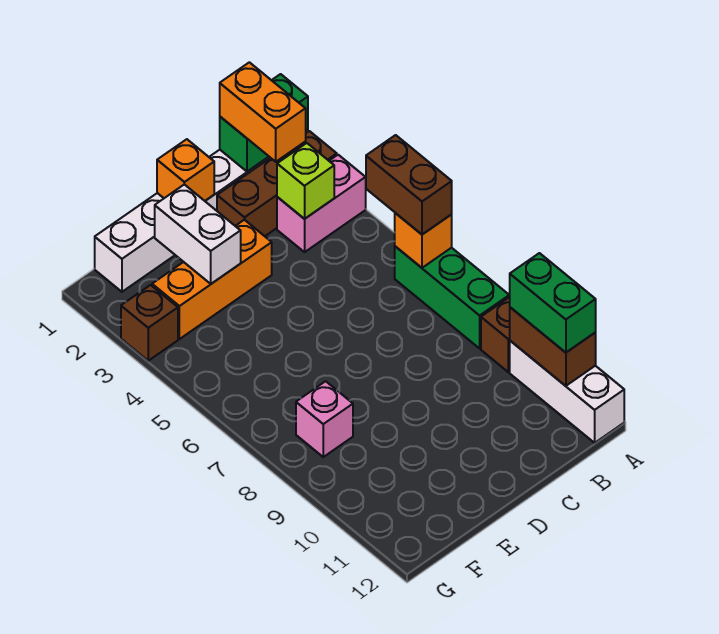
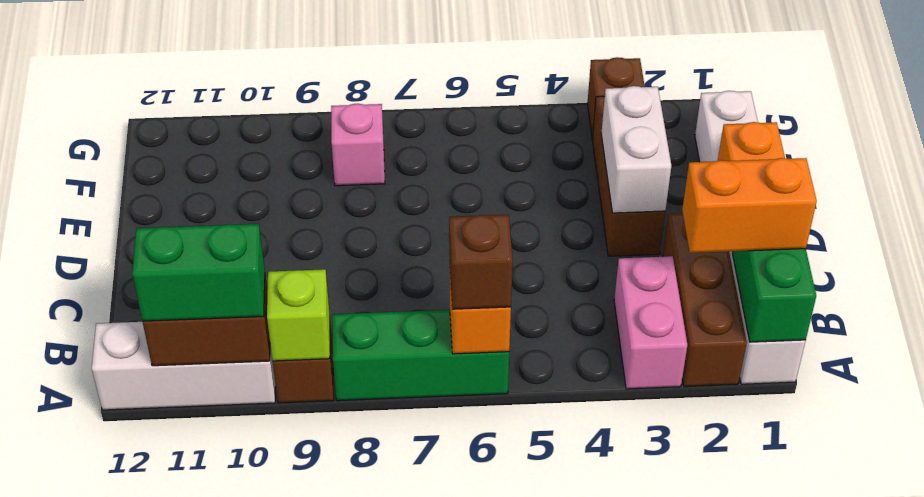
brown 1x2 brick [366,135,452,234] -> brown 1x1 brick [449,215,513,309]
lime 1x1 brick [277,143,334,219] -> lime 1x1 brick moved to [267,269,330,361]
orange 1x3 brick [152,220,272,339] -> brown 1x3 brick [592,96,665,256]
white 1x2 brick [155,184,241,284] -> white 1x2 brick turned to [601,86,671,213]

